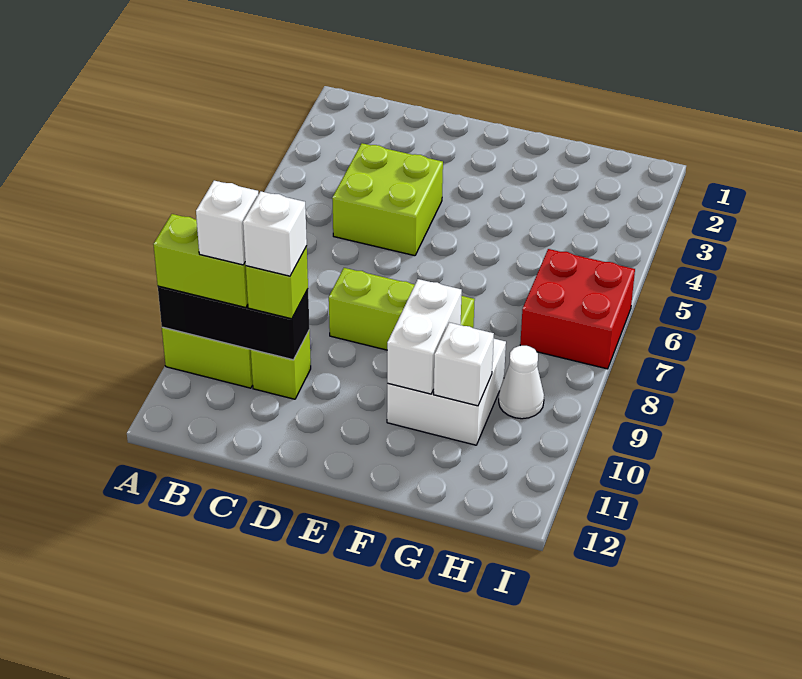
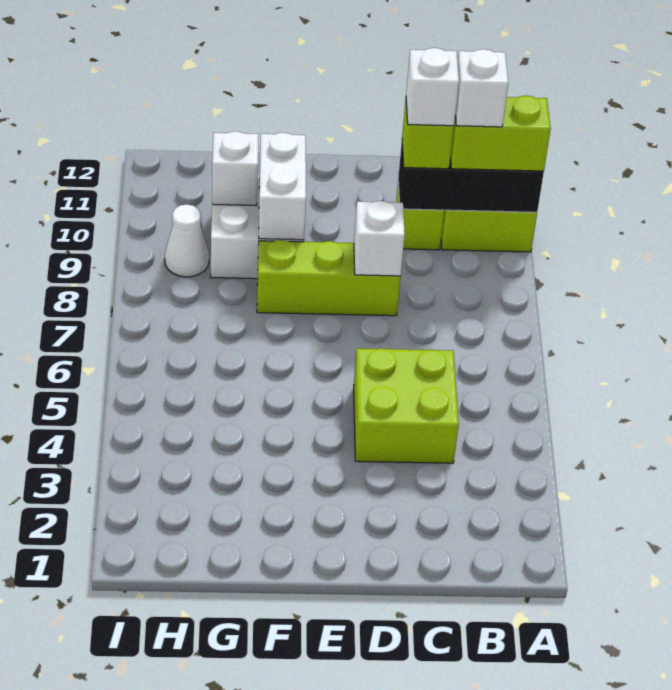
none -> white 1x1 brick [354,201,405,276]
red 2x2 brick [520,249,635,369] -> none

